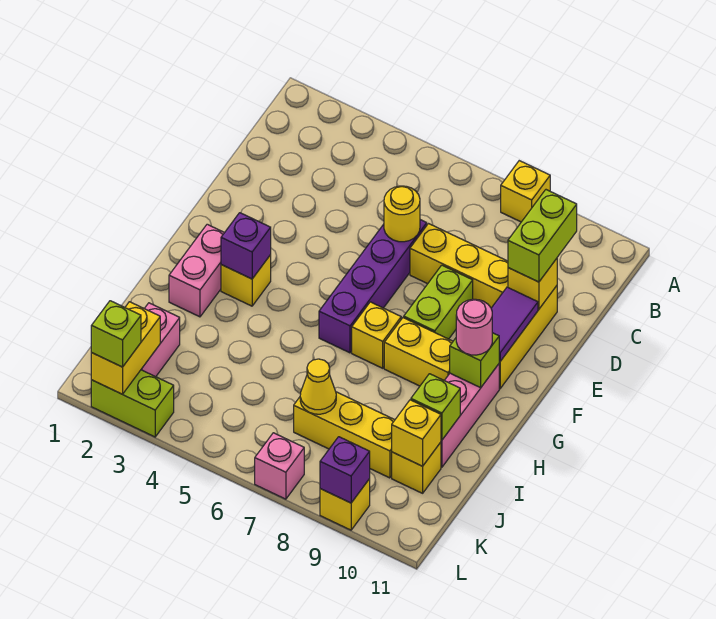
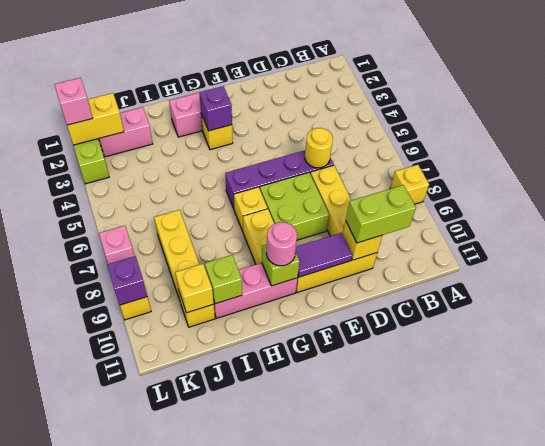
lime 1x2 brick [404,265,473,339] -> lime 2x2 brick [260,173,329,240]
yellow 1x1 cone [300,359,336,414] -> none
lime 1x1 brick [91,301,141,367] -> pink 1x1 brick [54,78,93,125]

